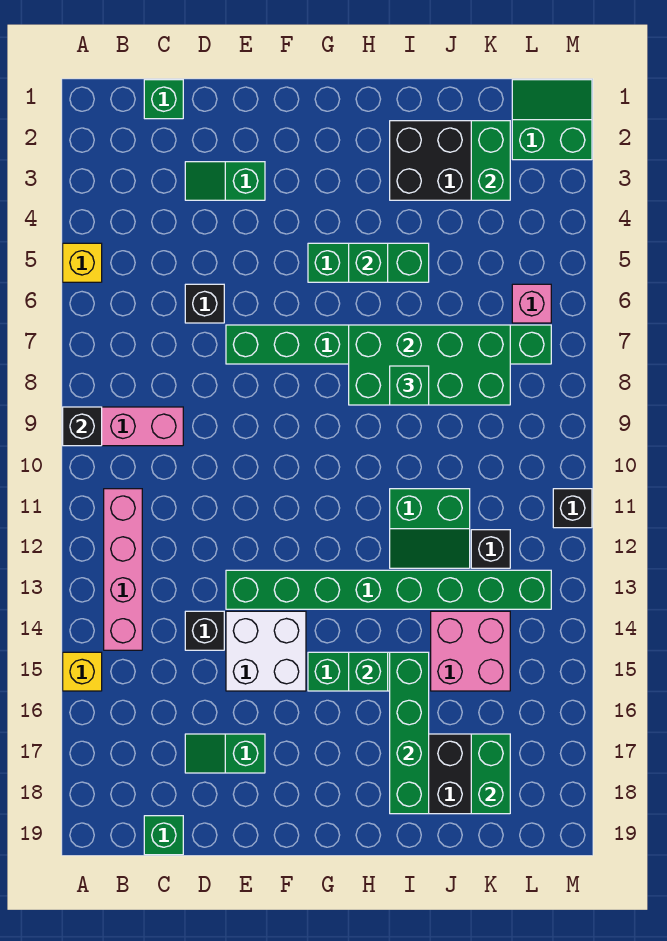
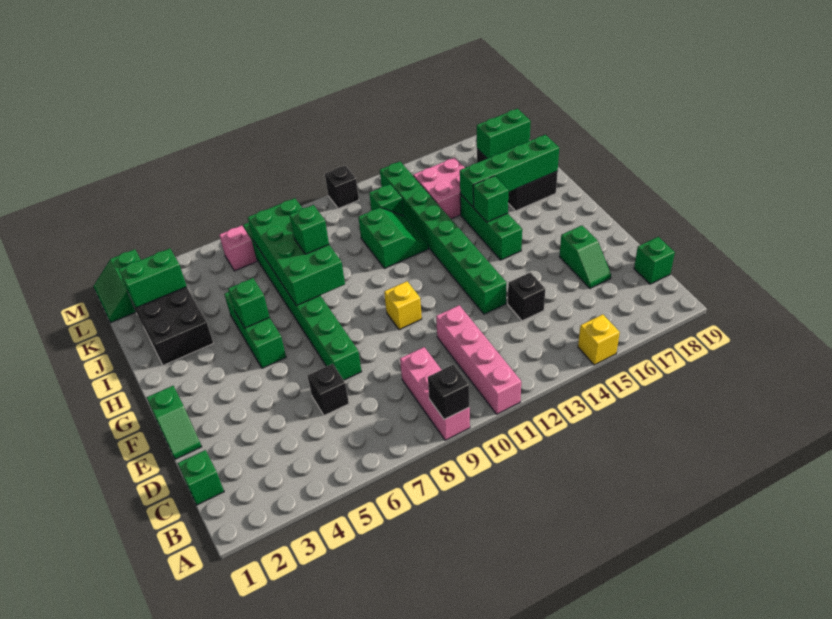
yellow 1x1 brick [63,243,102,282] -> yellow 1x1 brick moved to [384,281,422,330]
pink 1x4 brick [104,489,142,650] -> pink 1x4 brick turned to [436,305,521,414]
green 1x2 slope [185,162,265,200] -> green 1x2 slope moved to [147,386,202,459]
white 2x2 brick [226,611,306,691] -> none
black 1x1 brick [471,530,510,568] -> green 1x1 brick [369,184,403,216]

